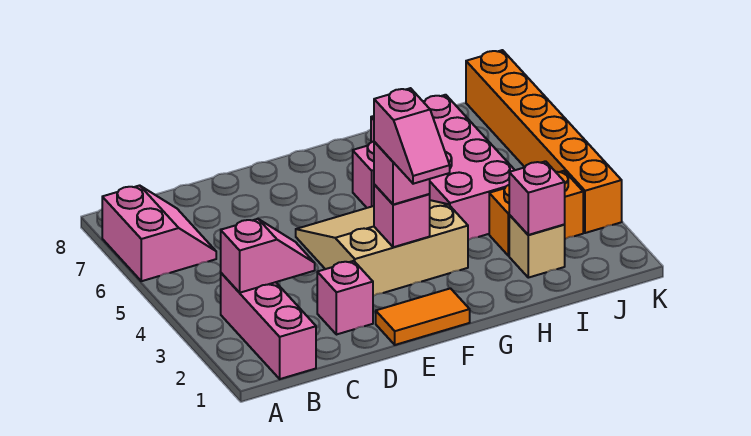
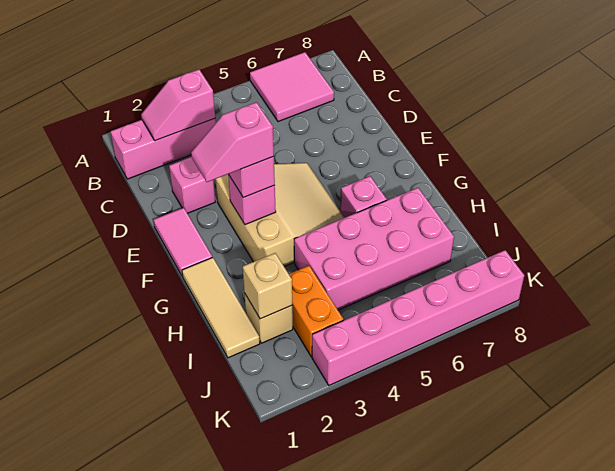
pink 2x2 slope [102,185,216,281] -> pink 2x2 tile [250,52,334,122]
pink 1x2 slope [221,219,315,293] -> pink 1x2 slope turned to [141,69,215,141]
orange 1x2 tile [376,288,470,345] -> pink 1x2 tile [154,208,212,277]
none -> tan 1x3 tile [182,257,260,358]
pink 1x1 brick [509,161,565,235] -> tan 1x1 brick [243,253,292,319]
orange 1x6 brick [466,50,622,233] -> pink 1x6 brick [312,250,524,385]

